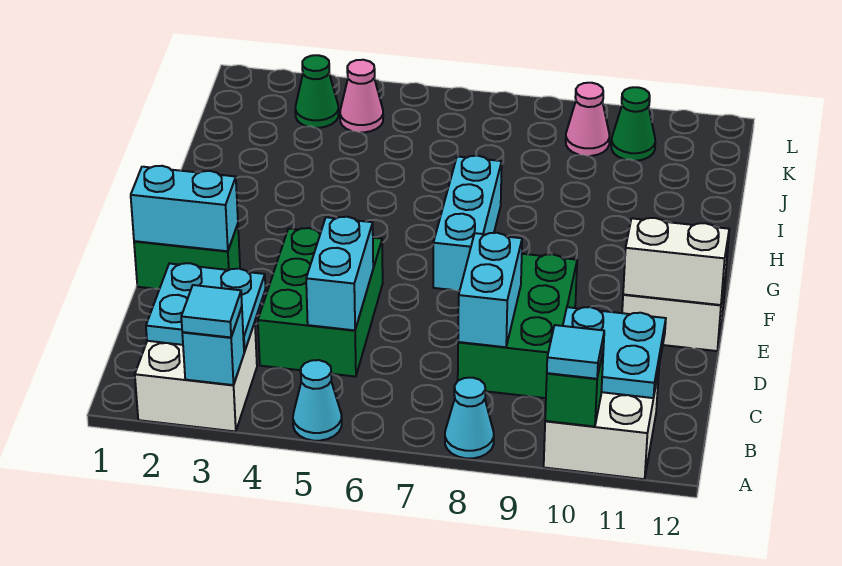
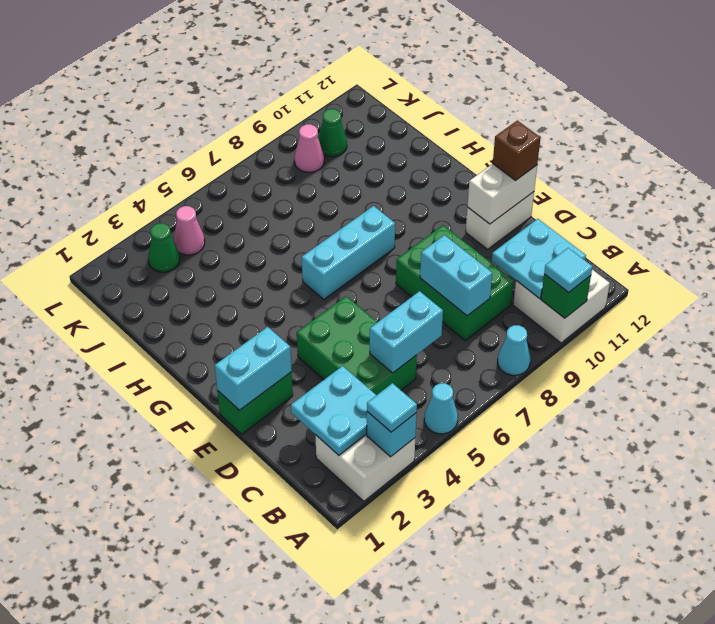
cyan 1x2 brick [306,217,373,330] -> cyan 1x2 brick turned to [370,291,443,373]
none -> brown 1x1 brick [493,121,540,180]
cyan 1x3 brick [433,156,502,291] -> cyan 1x3 brick turned to [302,206,395,299]

